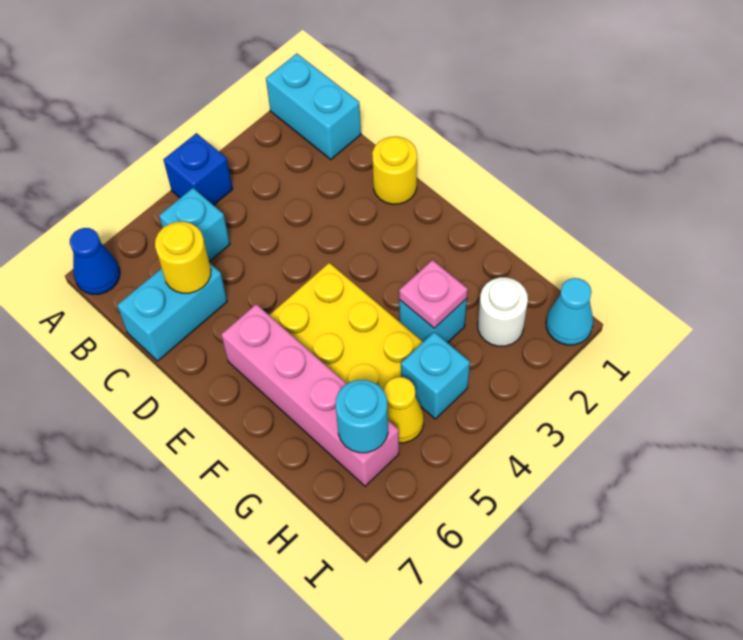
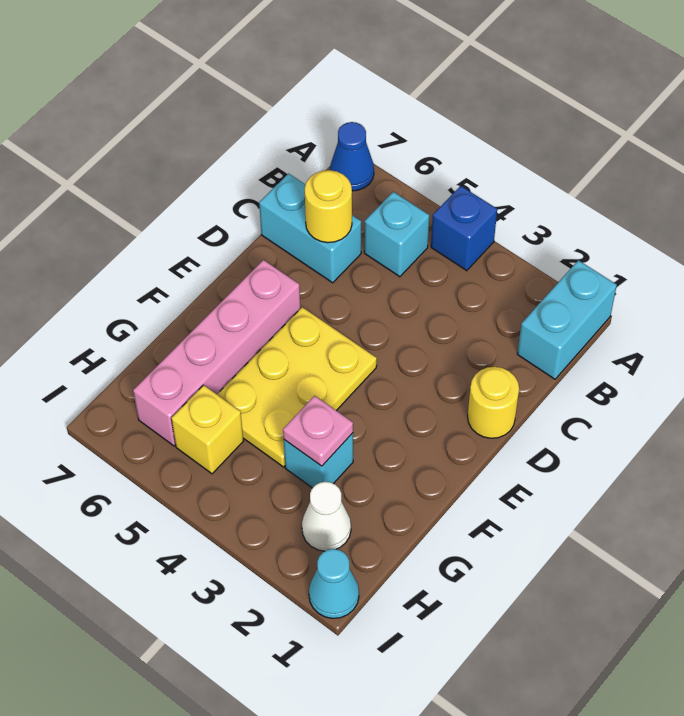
white 1x1 round brick [478,277,528,346] -> white 1x1 cone [302,482,351,551]
cyan 1x1 brick [401,332,470,419] -> none
yellow 1x1 cone [384,377,424,443] -> yellow 1x1 brick [171,385,243,474]
cyan 1x1 round brick [336,380,388,453] -> none

